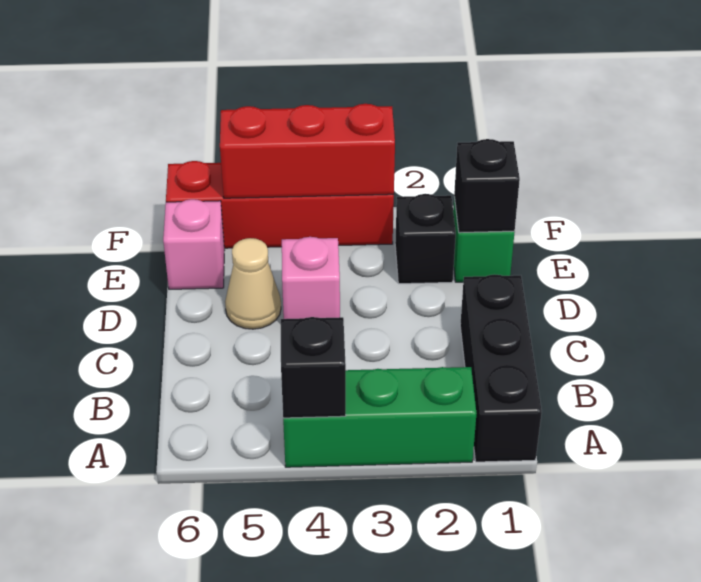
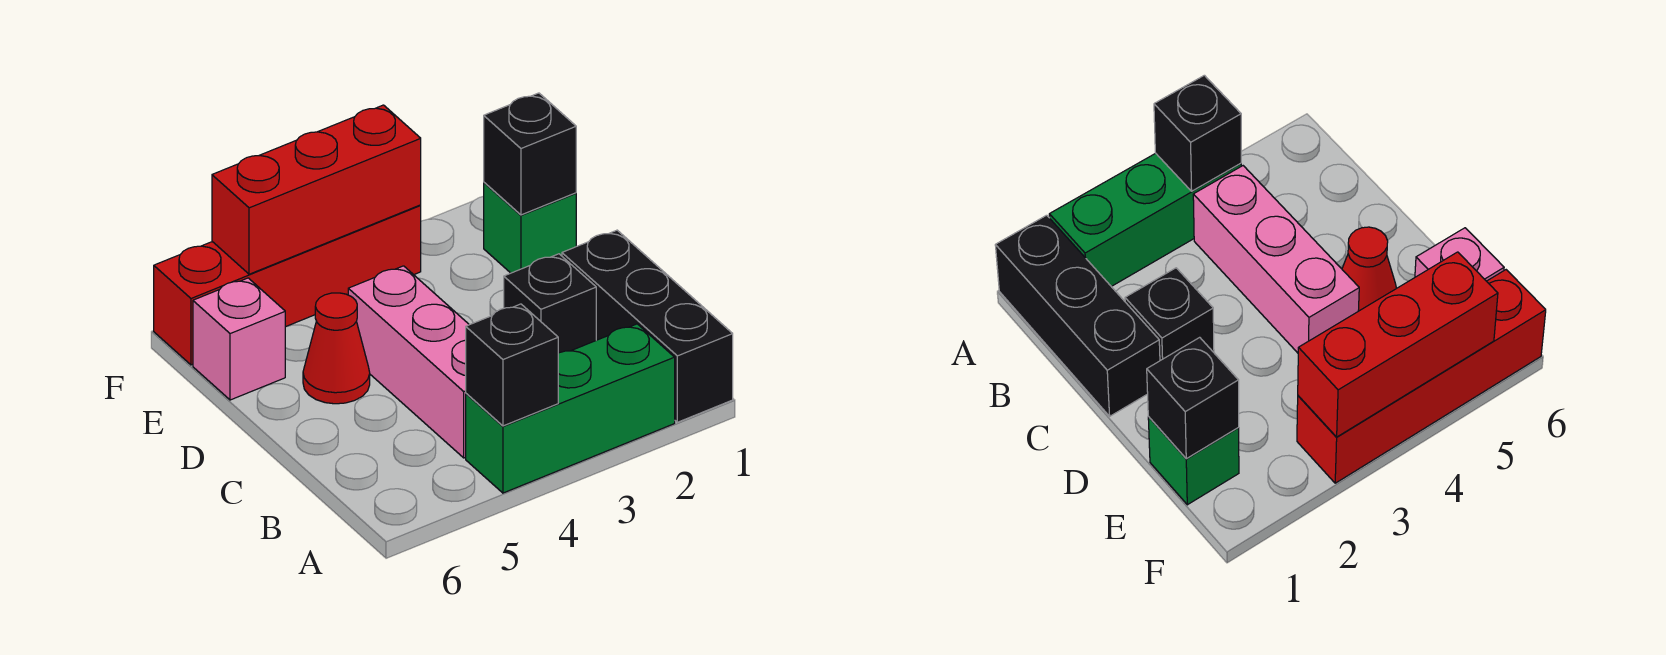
pink 1x1 brick [282,237,340,319] -> pink 1x3 brick [348,266,469,458]
tan 1x1 cone [225,238,281,329] -> red 1x1 cone [303,293,370,404]
black 1x1 brick [395,194,456,284] -> black 1x1 brick moved to [504,254,596,353]

